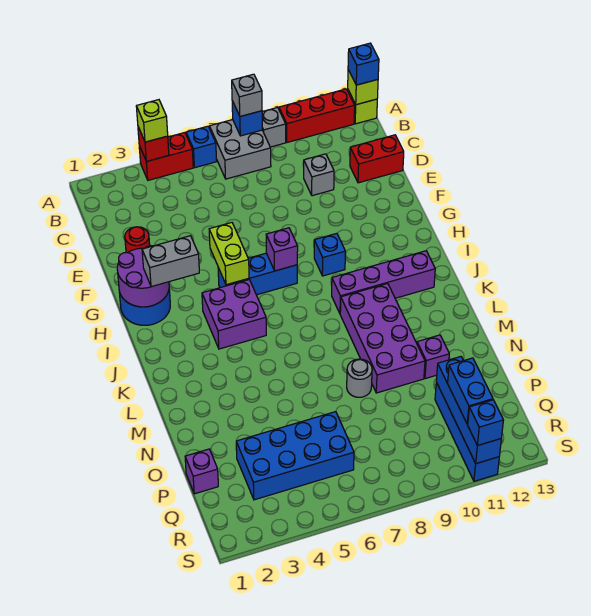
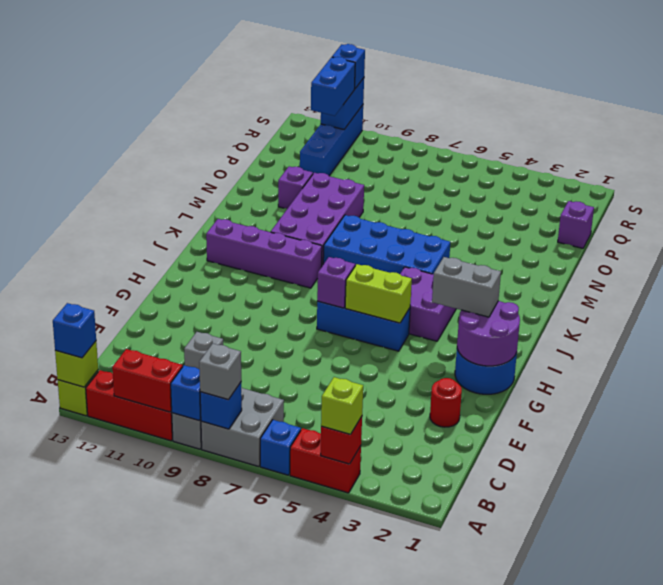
red 1x2 brick [350,135,404,183] -> red 1x2 brick moved to [112,349,183,412]
lime 1x2 brick [209,223,249,285] -> lime 1x2 brick turned to [345,264,412,323]
blue 1x1 brick [314,233,345,276] -> blue 1x1 brick moved to [171,365,201,421]
grey 1x1 round brick [347,359,372,397] -> none
blue 2x4 brick [236,412,354,500] -> blue 2x4 brick moved to [323,215,450,274]
blue 1x4 brick [436,357,501,464] -> blue 1x2 brick [321,78,364,129]

